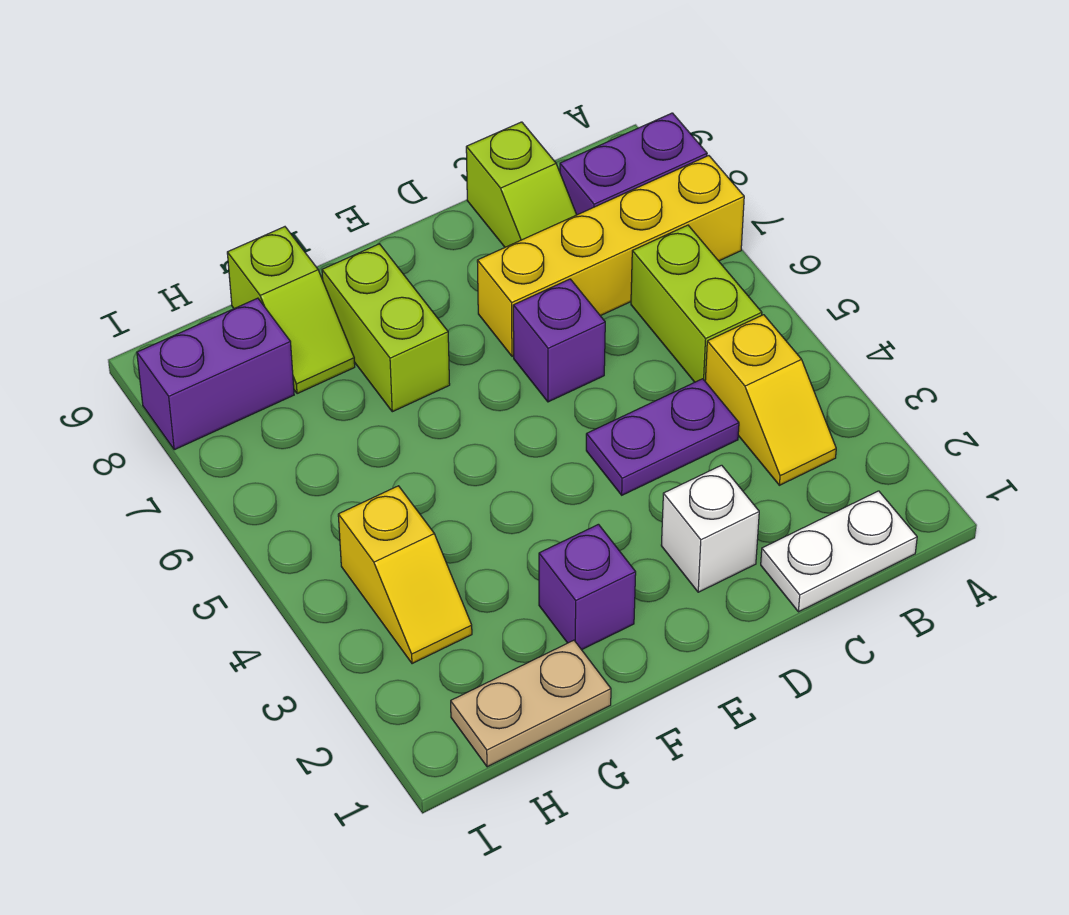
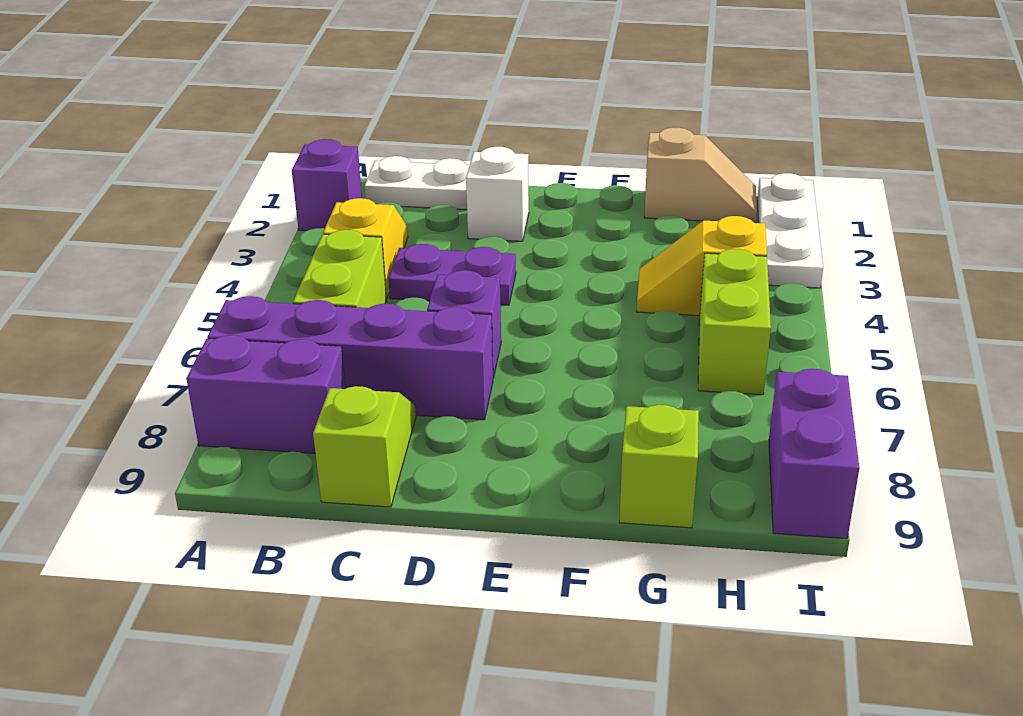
yellow 1x4 brick [477,156,744,356] -> purple 1x4 brick [207,296,493,420]
purple 1x1 brick [539,524,636,650] -> purple 1x1 brick moved to [292,139,362,231]
lime 1x2 brick [322,244,450,412] -> lime 1x2 brick moved to [698,249,771,395]
tan 1x2 plate [451,640,611,767] -> tan 1x2 slope [644,127,757,223]
yellow 1x2 slope [338,486,472,664] -> yellow 1x2 slope turned to [637,216,767,316]
purple 1x2 brick [137,298,294,450] -> purple 1x2 brick turned to [769,369,859,539]
none -> white 1x3 plate [757,173,823,288]

